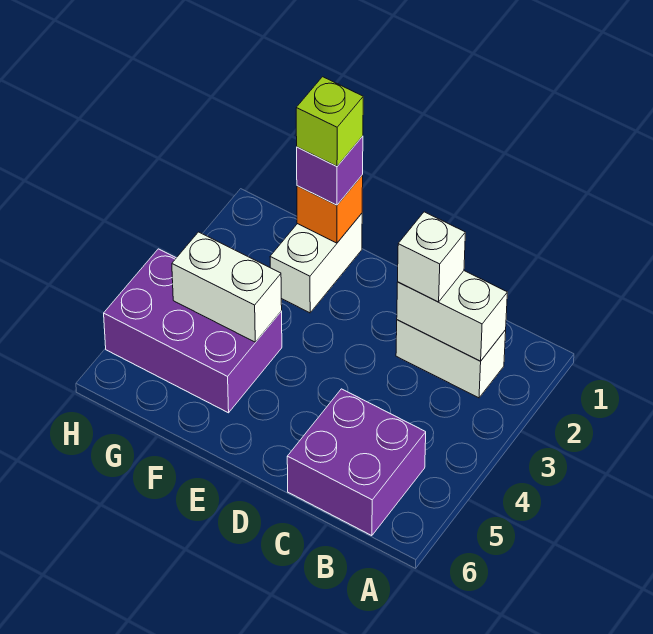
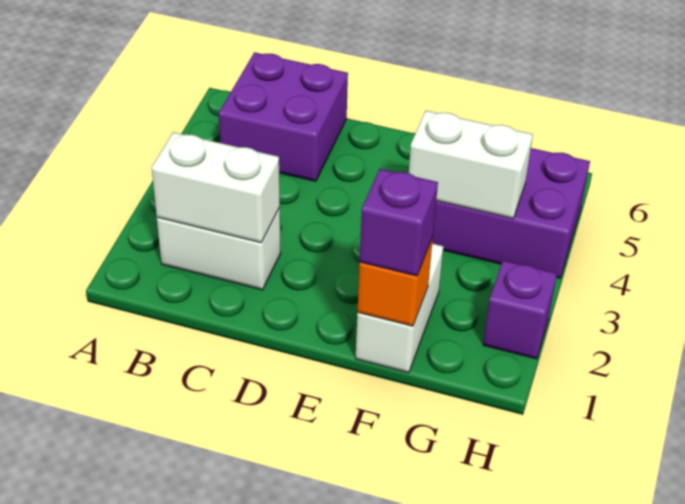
white 1x1 brick [398,212,465,302] -> none
lime 1x1 brick [296,77,363,166] -> none
none -> purple 1x1 brick [483,261,557,359]

